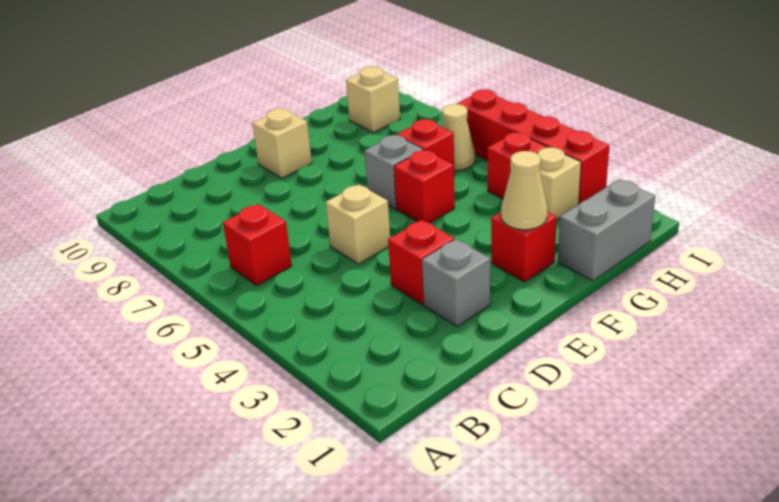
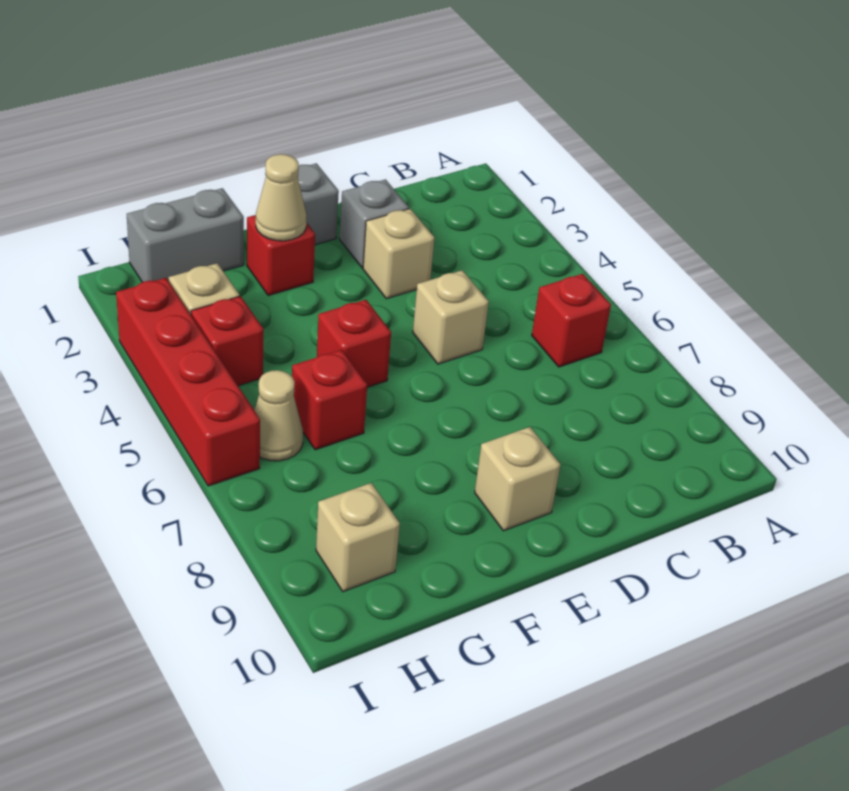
red 1x1 brick [388,220,454,304] -> tan 1x1 brick [363,209,435,299]
grey 1x1 brick [365,135,423,208] -> grey 1x1 brick moved to [298,163,339,245]

